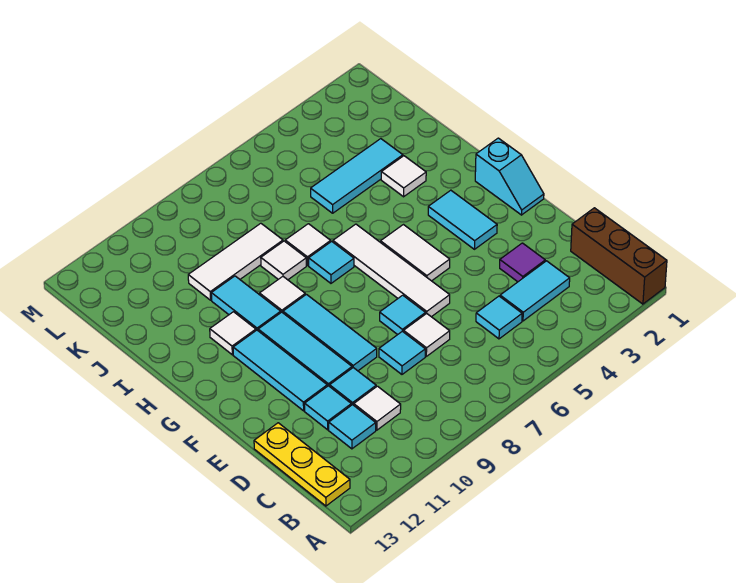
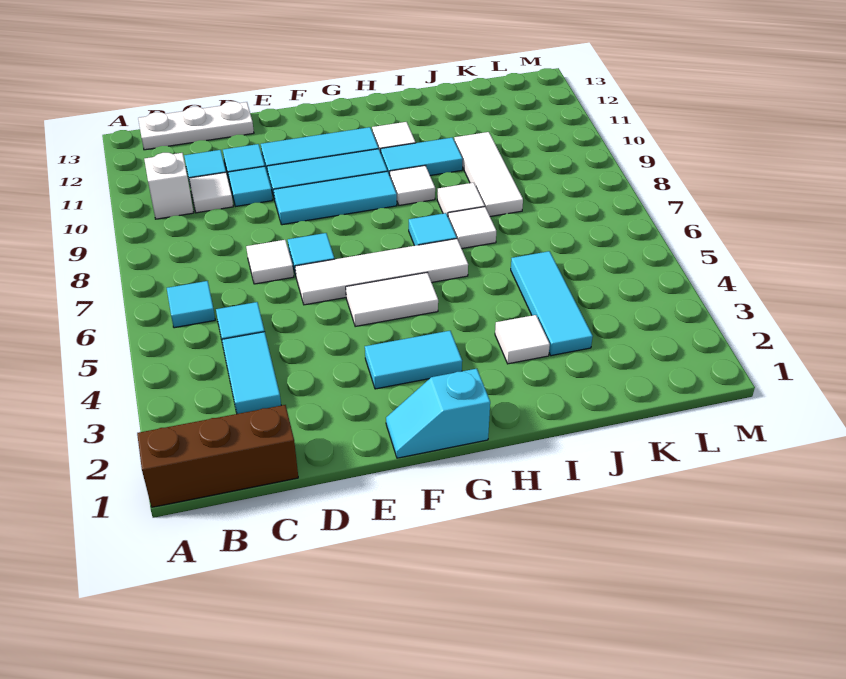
none -> white 1x1 brick [144,153,194,219]
yellow 1x3 plate [254,423,350,506] -> white 1x3 plate [138,101,254,150]
purple 1x1 tile [500,243,545,282] -> none
cyan 1x1 tile [379,331,425,374] -> cyan 1x1 tile moved to [167,281,215,328]

